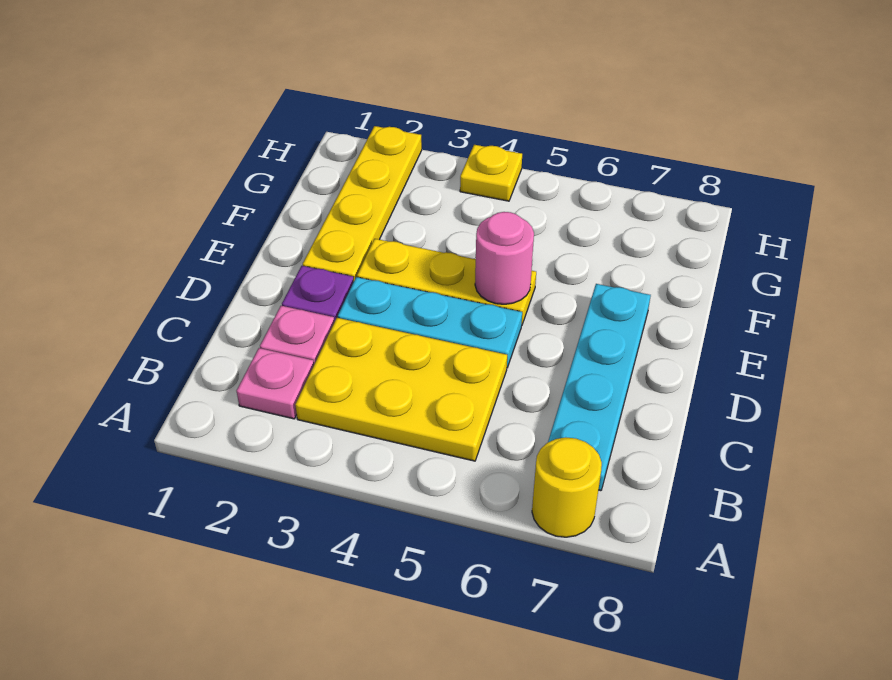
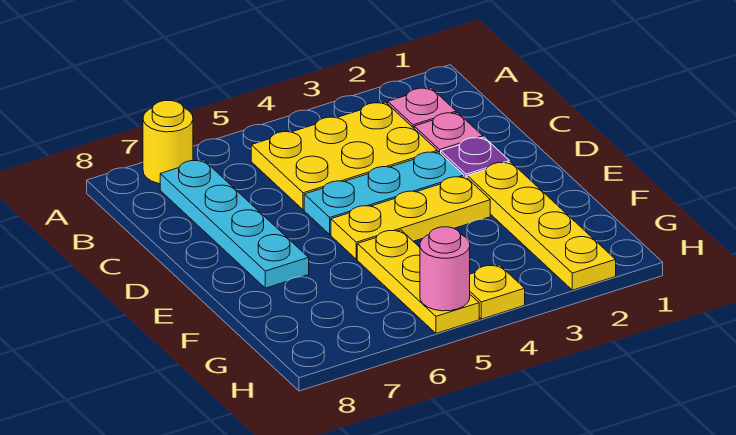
pink 1x1 round brick [475,212,534,304] -> pink 1x1 round brick moved to [420,227,470,311]
none -> yellow 1x3 plate [357,230,479,333]

